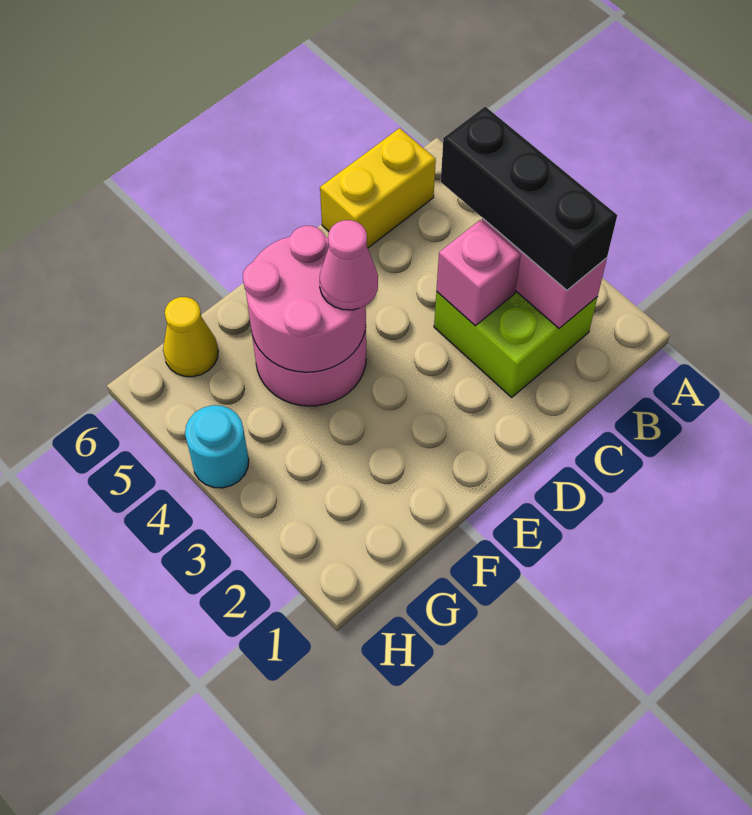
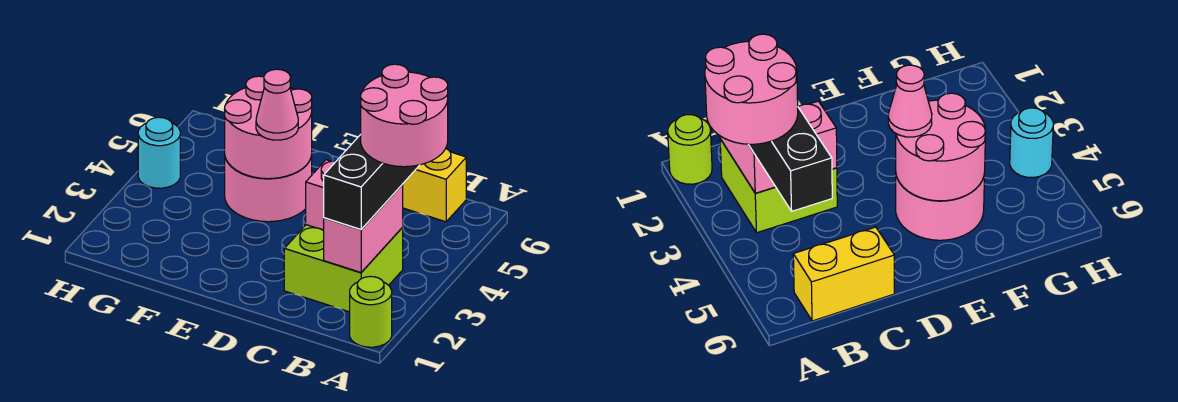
none -> lime 1x1 round brick [350,276,392,347]
none -> pink 2x2 round brick [361,64,448,167]
black 1x3 brick [441,107,617,290] -> black 1x4 brick [324,135,419,229]
yellow 1x1 cone [163,297,218,377] -> none

